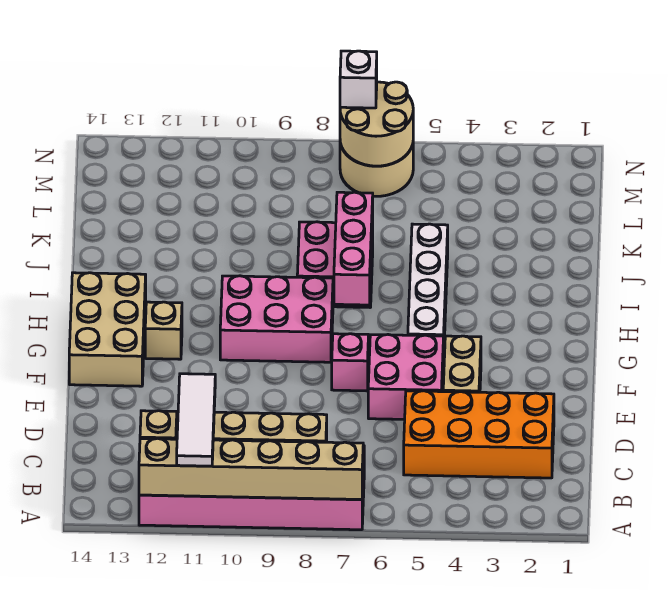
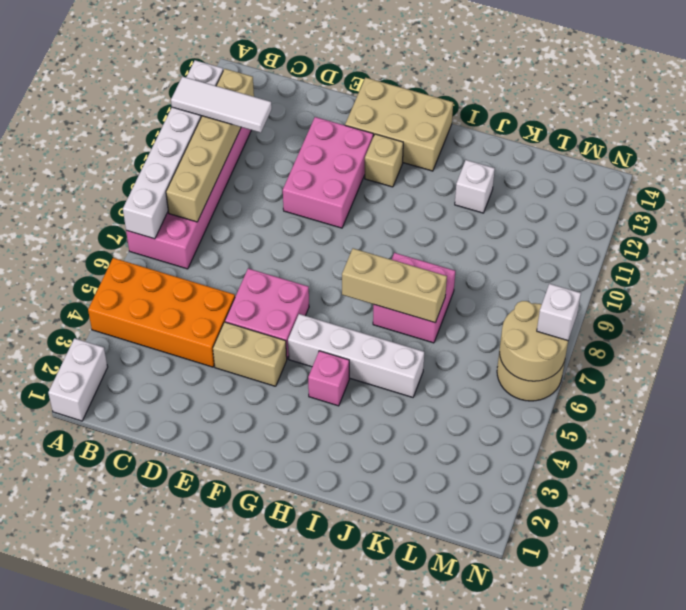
none -> white 1x2 brick [48,338,108,421]
tan 1x6 brick [139,438,363,500] -> white 1x6 brick [123,60,223,239]
orange 2x4 brick [404,391,554,478] -> orange 2x4 brick turned to [88,258,235,367]
pink 1x1 brick [332,334,368,391] -> pink 1x1 brick moved to [308,351,349,406]
pink 2x3 brick [220,276,333,362] -> pink 2x3 brick moved to [283,117,373,228]
pink 1x3 brick [334,192,373,305] -> tan 1x3 brick [342,248,447,323]
none -> white 1x1 brick [455,160,495,213]

